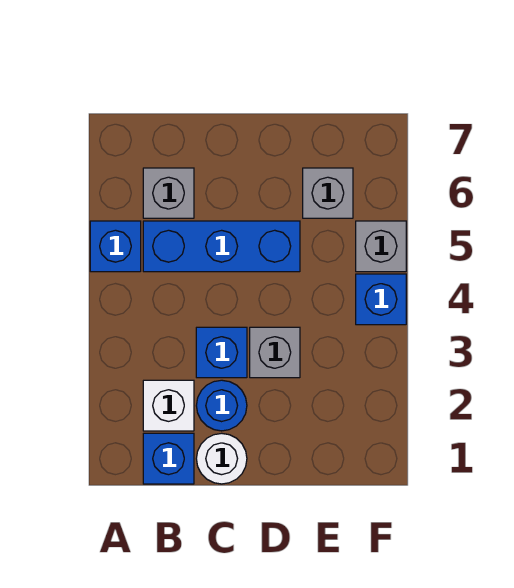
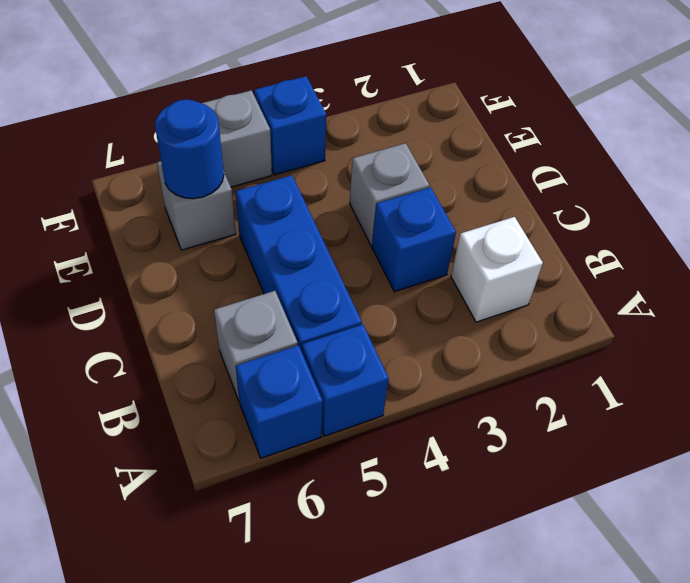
blue 1x1 brick [143,433,194,484] -> blue 1x1 brick moved to [236,345,323,458]
white 1x1 round brick [196,433,247,484] -> none
blue 1x1 round brick [196,380,247,431] -> blue 1x1 round brick moved to [155,99,224,199]

